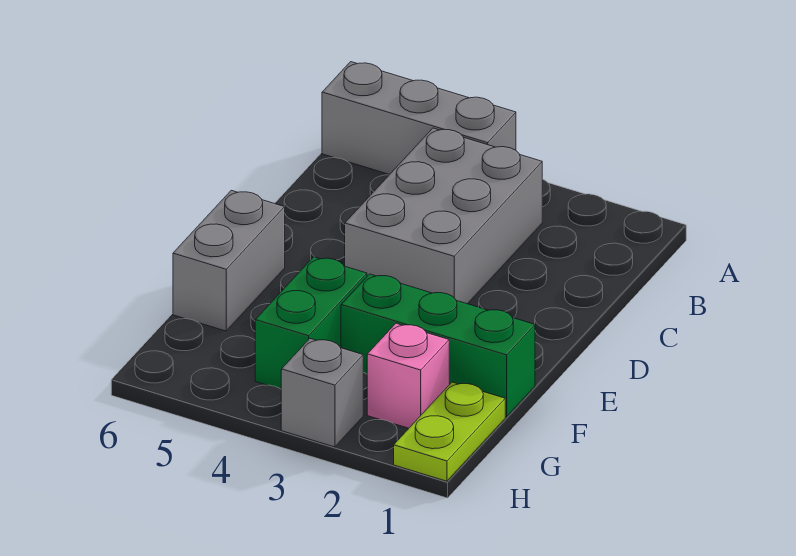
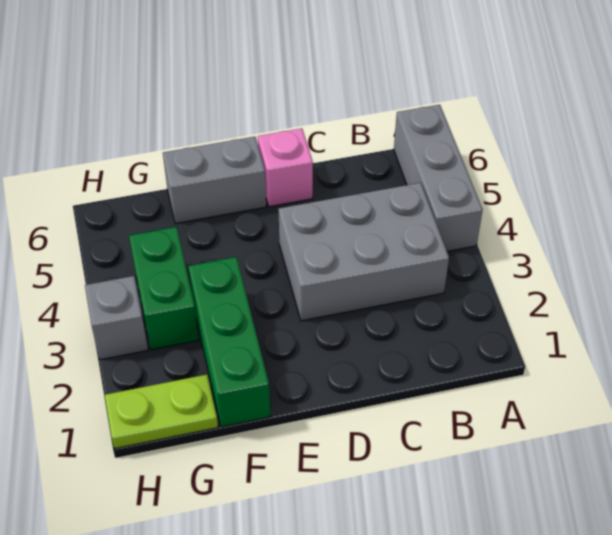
green 1x2 brick [255,257,367,389] -> green 1x2 brick turned to [129,227,199,350]
pink 1x1 brick [367,323,449,428] -> pink 1x1 brick moved to [258,128,313,207]

